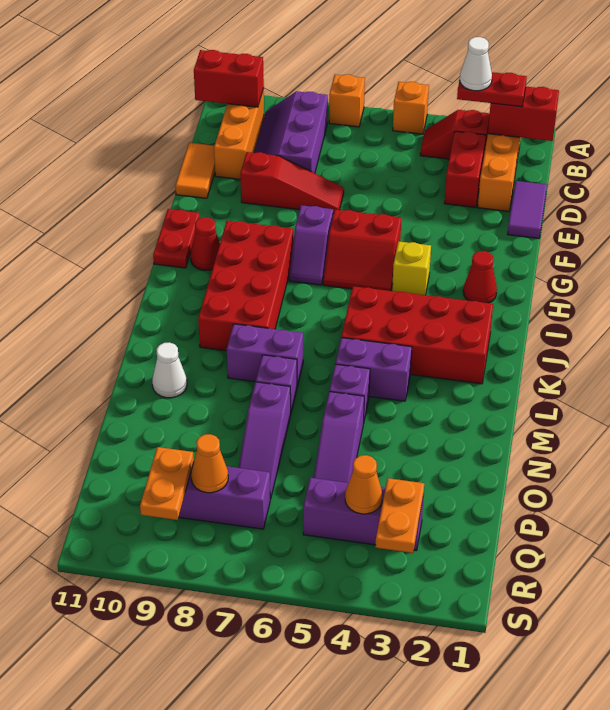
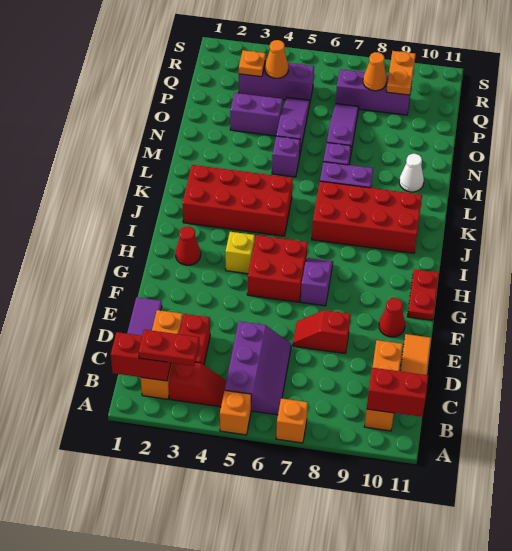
white 1x1 cone [460,37,492,91] -> none
purple 2x3 slope [254,91,328,173] -> purple 2x3 slope moved to [225,321,291,415]
red 1x3 slope [240,152,344,214] -> red 1x2 slope [293,310,351,353]
red 2x2 slope [323,209,401,291] -> red 2x2 brick [247,235,308,302]
red 2x4 brick [198,221,293,351] -> red 2x4 brick turned to [312,181,422,253]
red 1x1 cone [190,217,220,270] -> red 1x1 cone moved to [379,298,405,337]
purple 1x2 brick [335,338,412,401] -> purple 1x2 brick moved to [230,93,283,136]
orange 1x2 plate [375,478,424,553] -> orange 1x1 plate [239,50,266,77]

